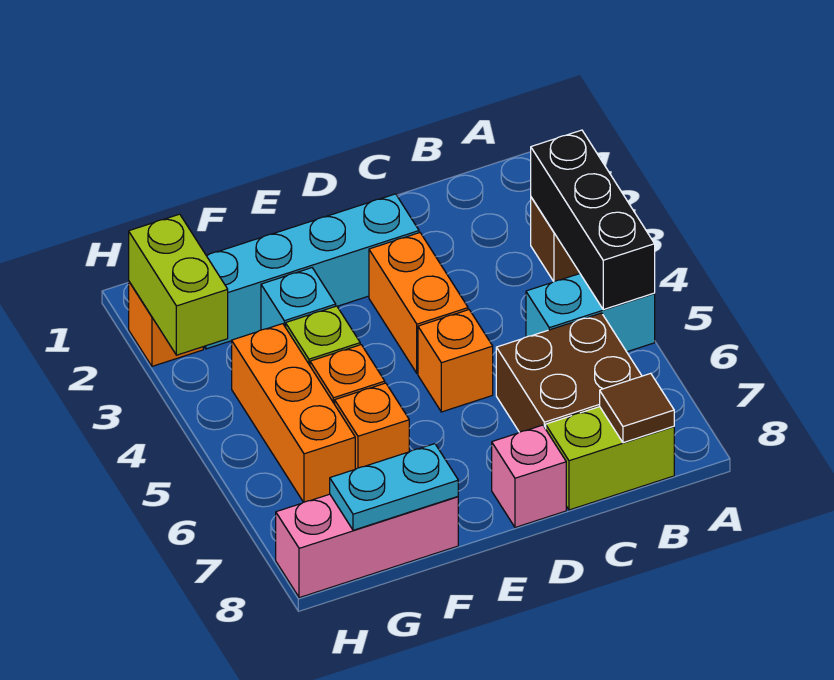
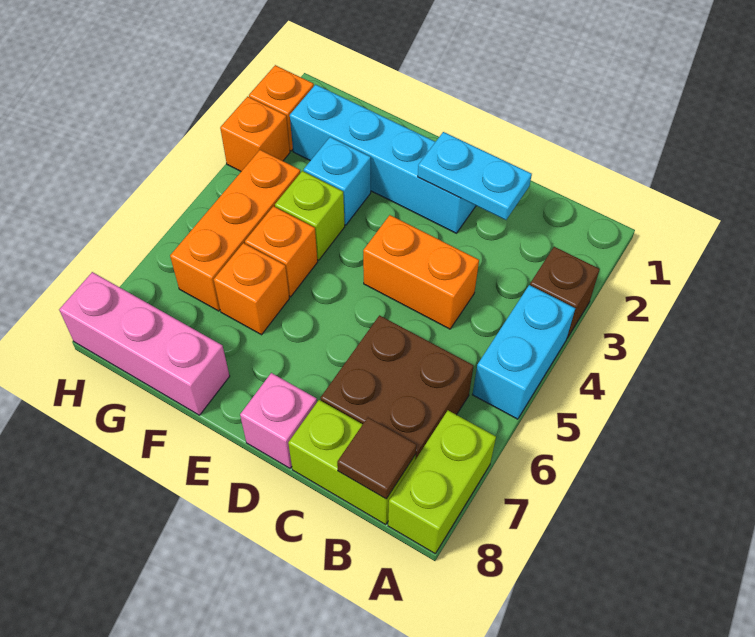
black 1x3 brick [531,130,655,310] -> none
cyan 1x2 brick [526,274,655,352] -> cyan 1x2 brick turned to [472,285,575,419]
orange 1x2 brick [369,233,468,373] -> orange 1x2 brick turned to [363,215,479,329]
orange 1x1 brick [418,310,493,412] -> orange 1x1 brick moved to [220,97,290,171]
cyan 1x2 plate [330,444,458,530] -> cyan 1x2 plate moved to [418,132,532,220]
lime 1x2 brick [129,214,228,355] -> lime 1x2 brick moved to [388,411,496,553]

